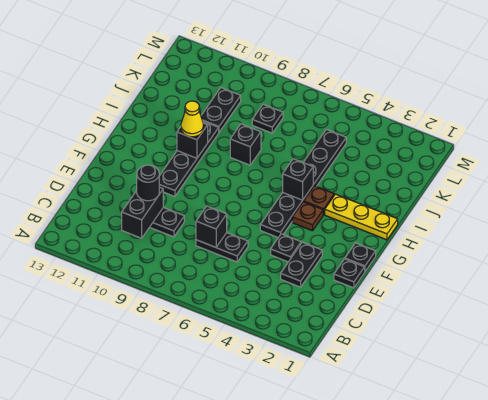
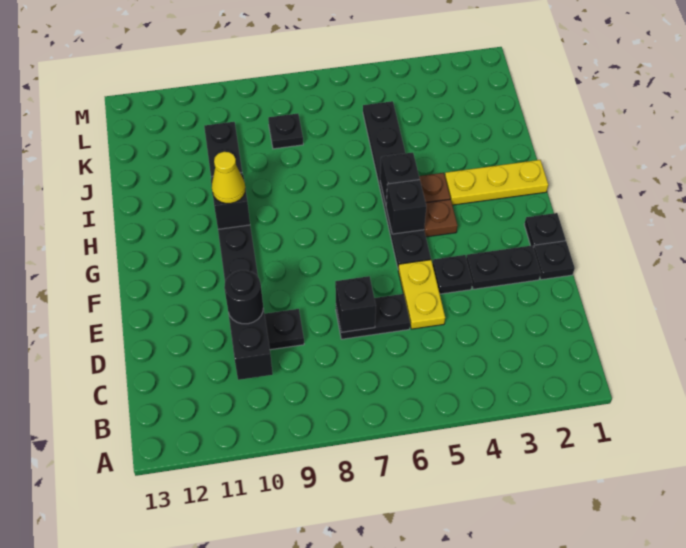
black 1x2 plate [281,242,322,287] -> black 1x2 plate turned to [466,246,541,289]
none -> yellow 1x2 plate [398,260,445,329]
black 1x1 brick [230,124,261,165] -> black 1x1 brick moved to [386,180,426,234]

